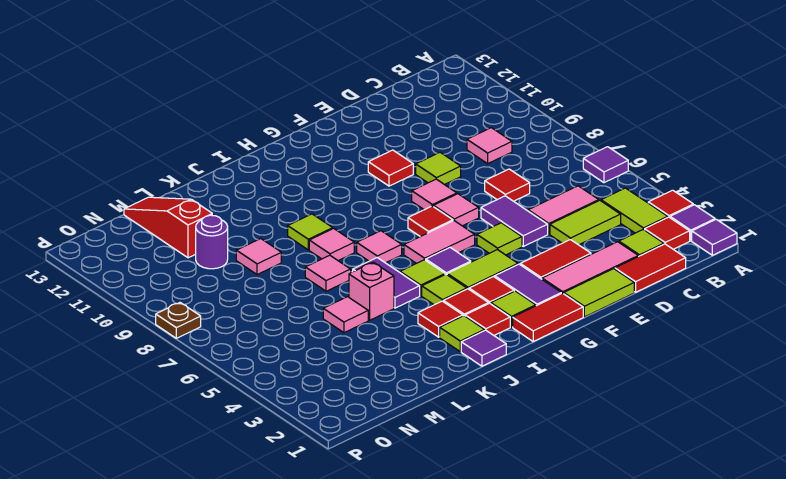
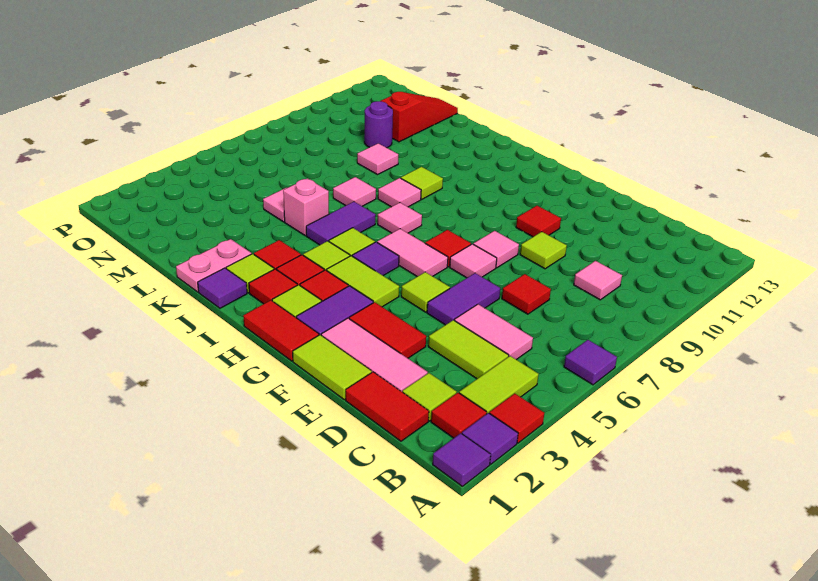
none -> pink 1x2 plate [176,239,252,292]
brown 1x1 plate [156,303,201,338] -> none

